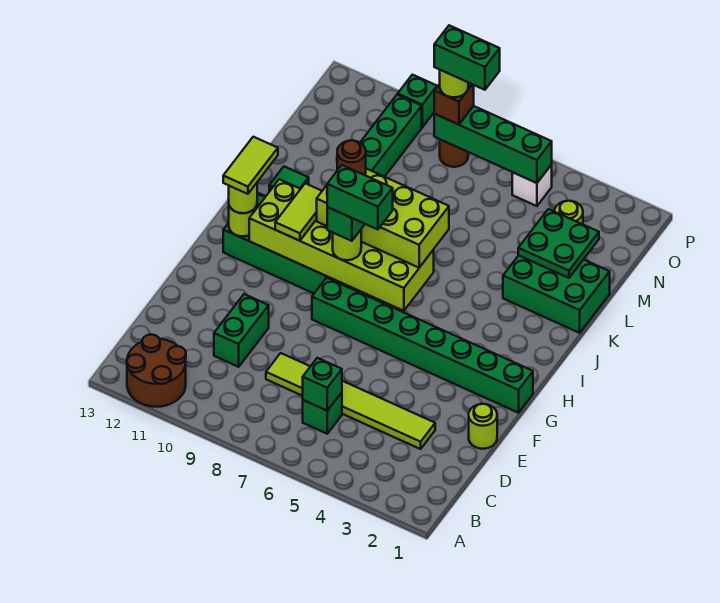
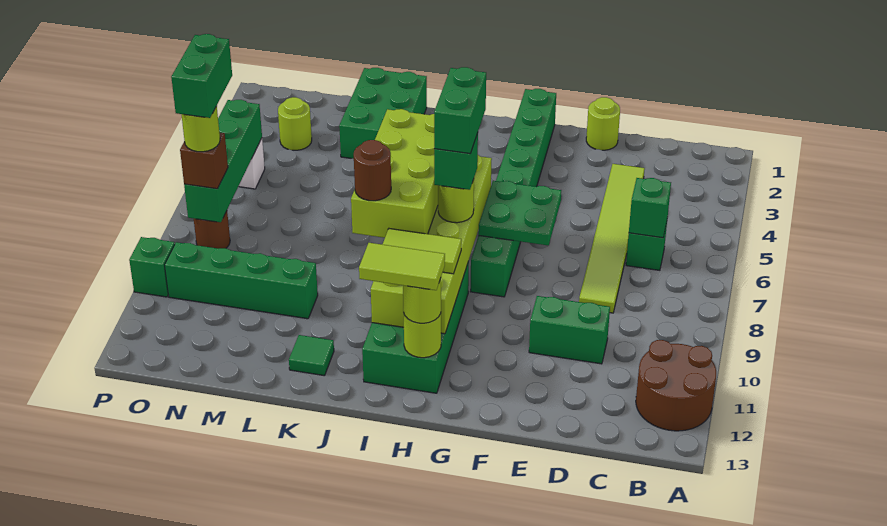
green 2x2 plate [518,209,599,278] -> green 2x2 plate moved to [478,181,561,246]

